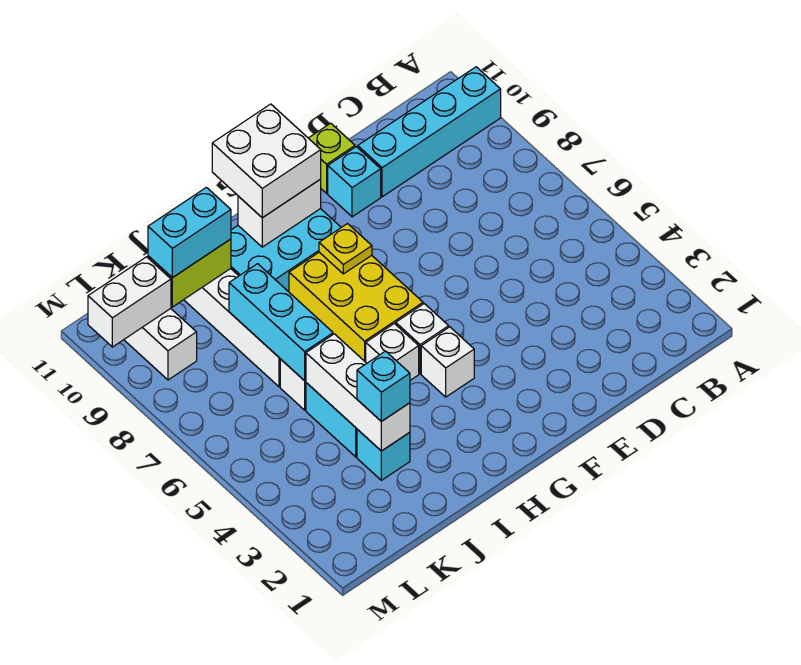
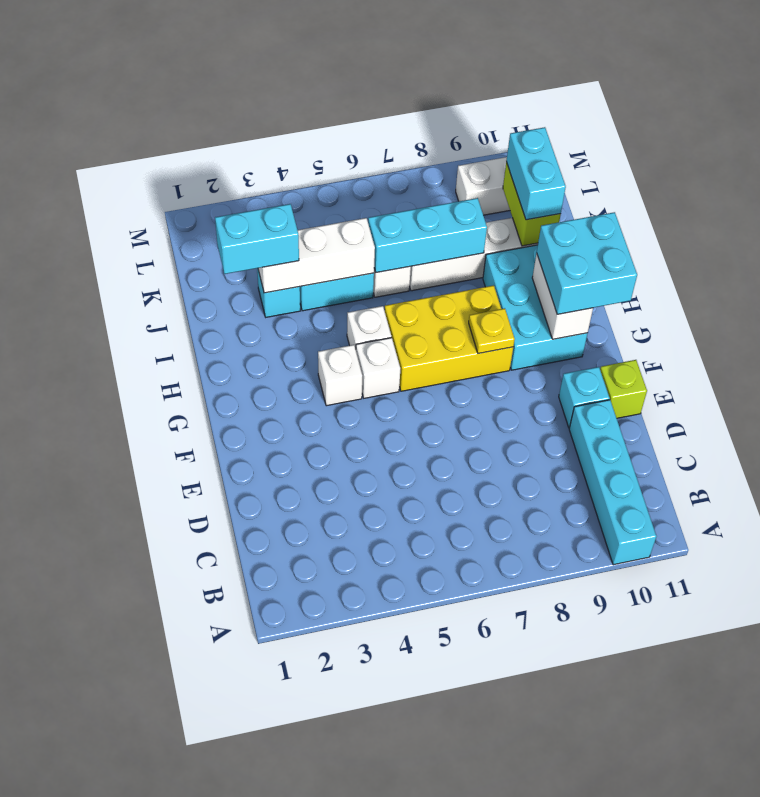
white 2x2 brick [212,104,321,218] -> cyan 2x2 brick [537,212,637,314]
cyan 1x1 brick [357,351,410,421] -> cyan 1x2 brick [215,204,299,274]
white 1x2 brick [88,257,171,347] -> none

